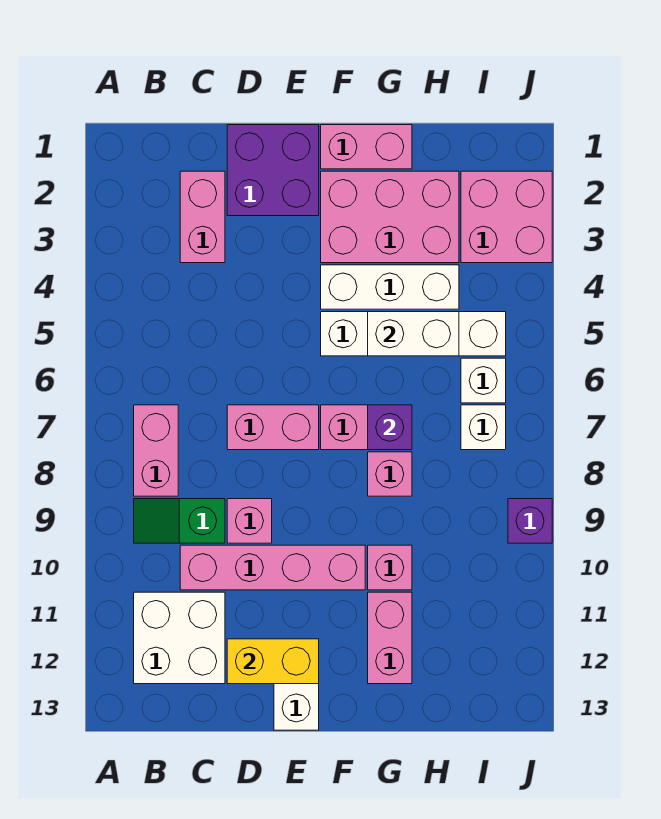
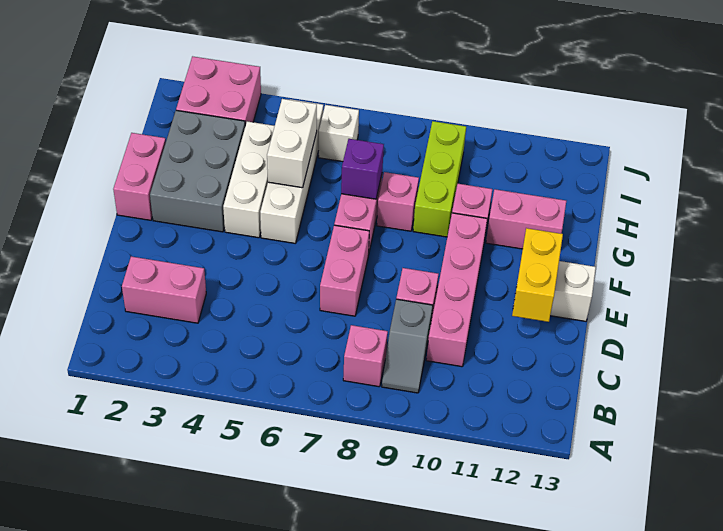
pink 1x2 brick [134,405,178,496] -> pink 1x1 brick [343,325,388,387]
green 1x2 slope [134,499,225,543] -> grey 1x2 slope [382,299,433,393]
white 2x2 brick [134,592,225,684] -> none
purple 2x2 brick [227,125,319,216] -> none
pink 2x3 brick [321,171,459,263] -> grey 2x3 brick [150,110,245,232]
none -> lime 1x3 brick [413,121,466,237]
white 1x1 brick [461,405,506,450] -> none
purple 1x1 brick [508,499,552,543] -> none

